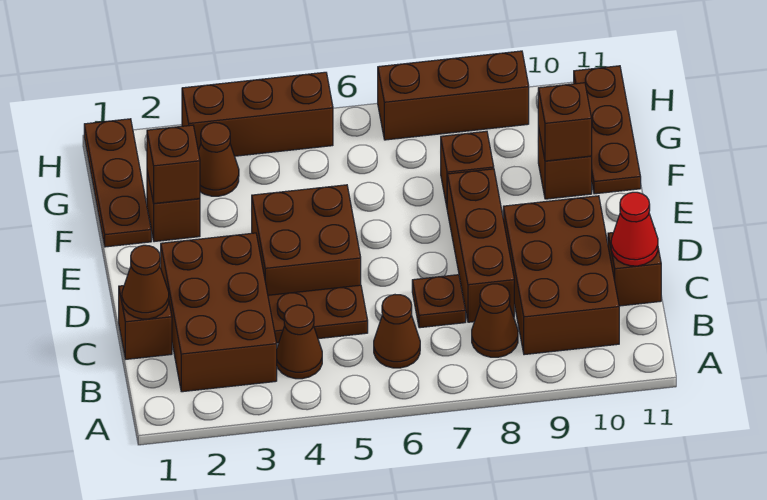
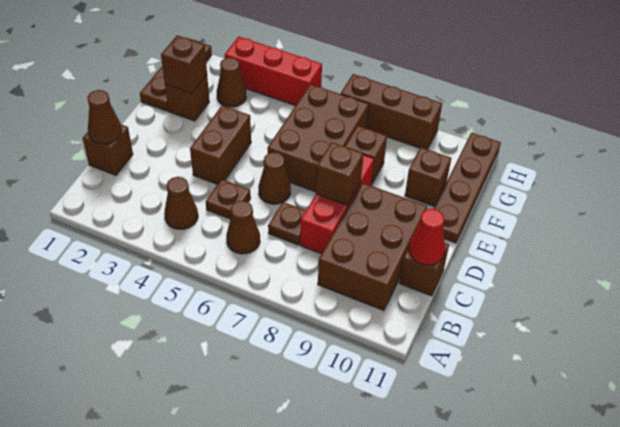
brown 2x3 brick [161,233,277,392] -> brown 2x3 brick moved to [267,84,369,192]
brown 1x1 cone [472,284,518,357] -> brown 1x1 cone moved to [258,152,291,204]
brown 1x2 plate [268,285,368,343] -> brown 1x1 plate [206,179,251,219]
brown 1x3 brick [447,169,514,322] -> red 1x3 brick [300,155,374,254]
brown 2x2 brick [252,185,361,295] -> brown 1x2 brick [190,105,251,184]
brown 1x1 brick [538,83,592,161] -> brown 1x1 brick moved to [316,142,363,205]
brown 1x3 plate [574,66,641,194] -> brown 1x4 plate [434,133,501,243]
brown 1x3 brick [182,72,333,156] -> red 1x3 brick [225,36,322,106]

